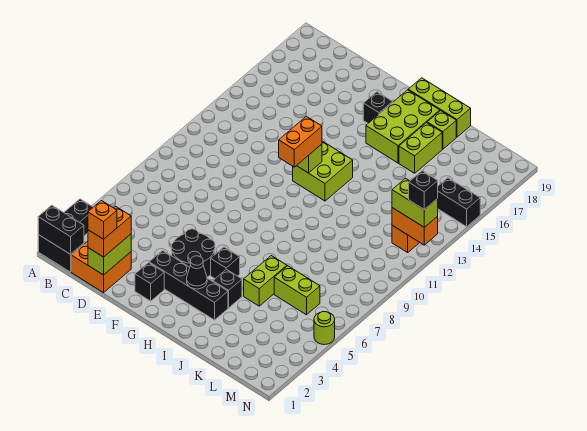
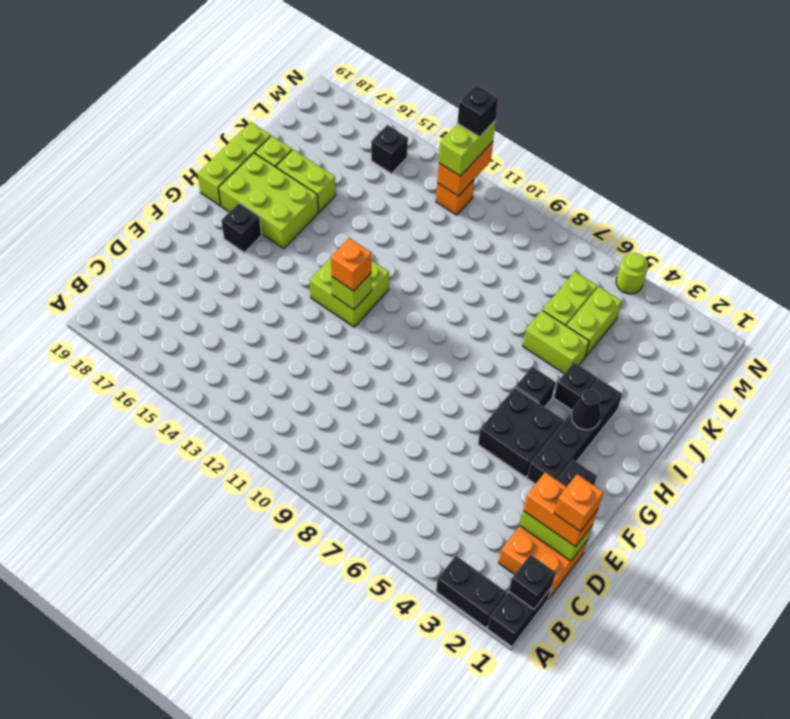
black 1x2 brick [38,205,84,254] -> black 1x1 brick [509,555,556,609]
black 2x2 round brick [171,229,215,277] -> black 2x2 brick [478,387,563,477]
orange 1x2 brick [279,116,322,167] -> orange 1x1 brick [331,238,372,291]
none -> lime 1x2 brick [567,287,622,357]
black 1x2 brick [437,178,480,227] -> black 1x1 brick [371,125,408,174]

